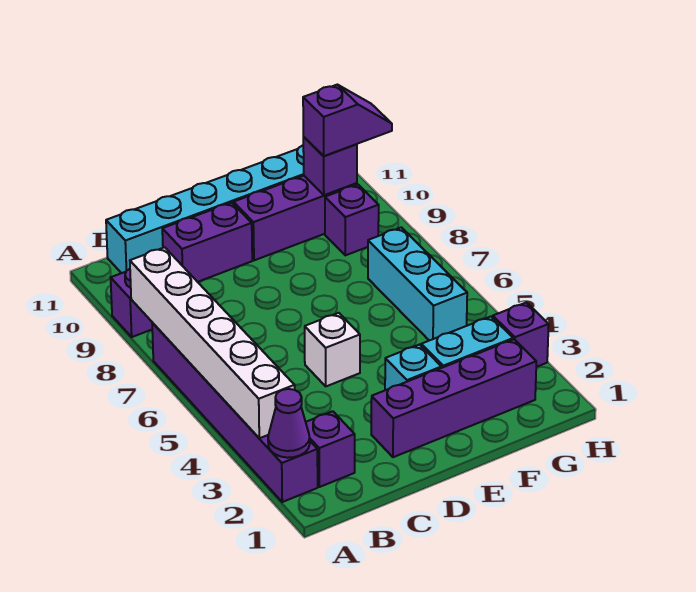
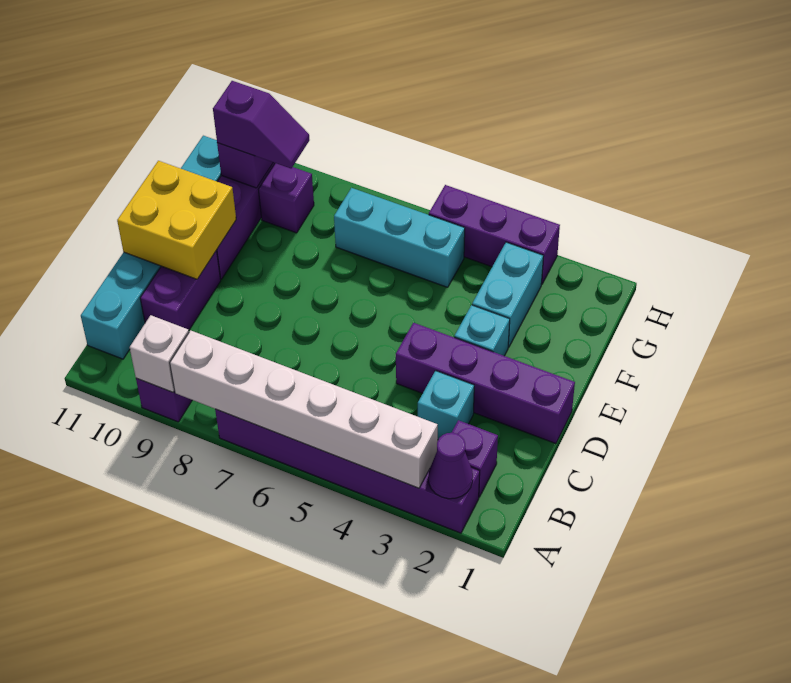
none -> cyan 1x1 brick [418,371,474,439]
purple 1x4 brick [371,339,536,457] -> purple 1x4 brick turned to [396,323,575,444]
white 1x1 brick [305,313,360,386] -> white 1x1 brick moved to [130,315,189,392]
none -> yellow 2x2 brick [117,161,236,279]
purple 1x2 slope [303,85,392,156] -> purple 1x2 slope turned to [213,81,309,168]
purple 1x1 brick [493,302,549,367] -> purple 1x3 brick [428,185,560,284]

